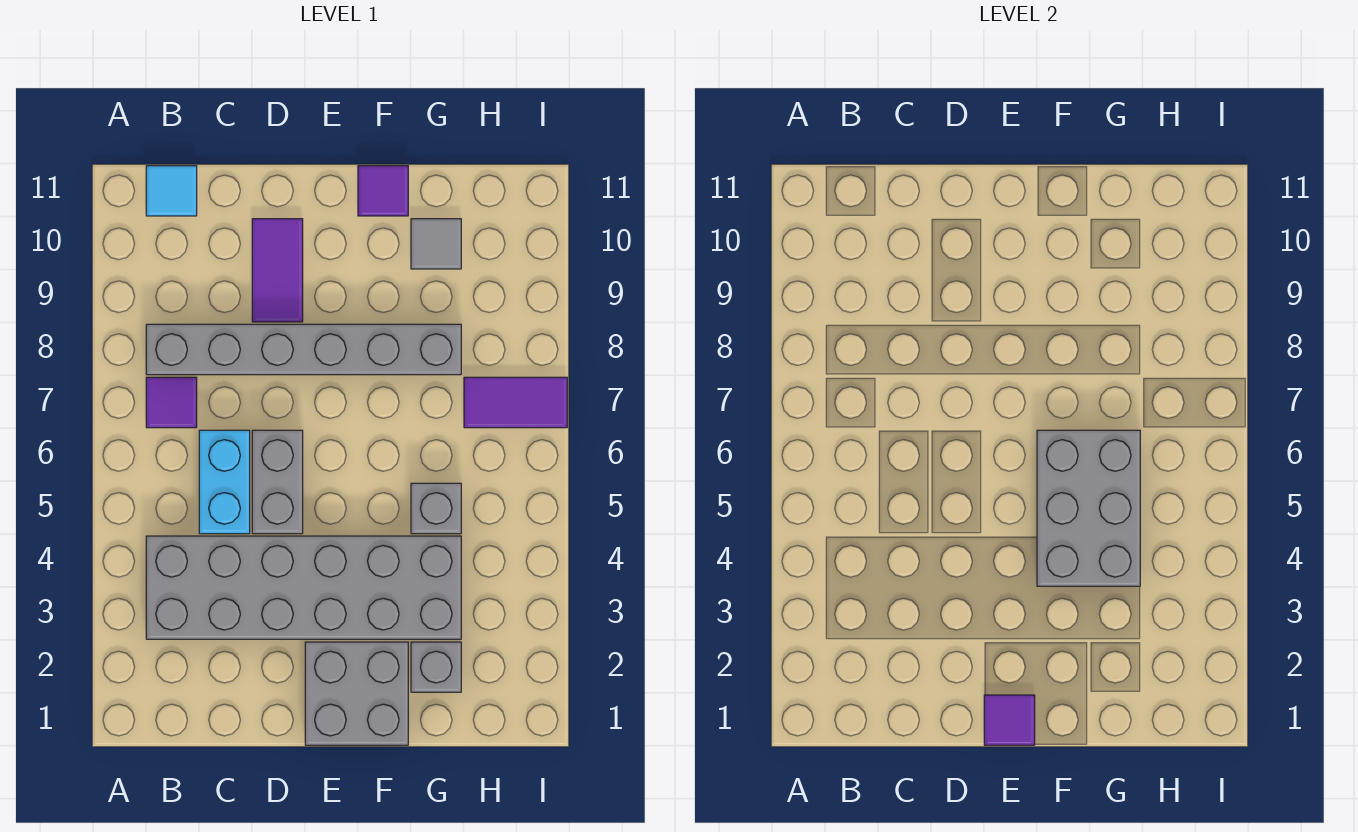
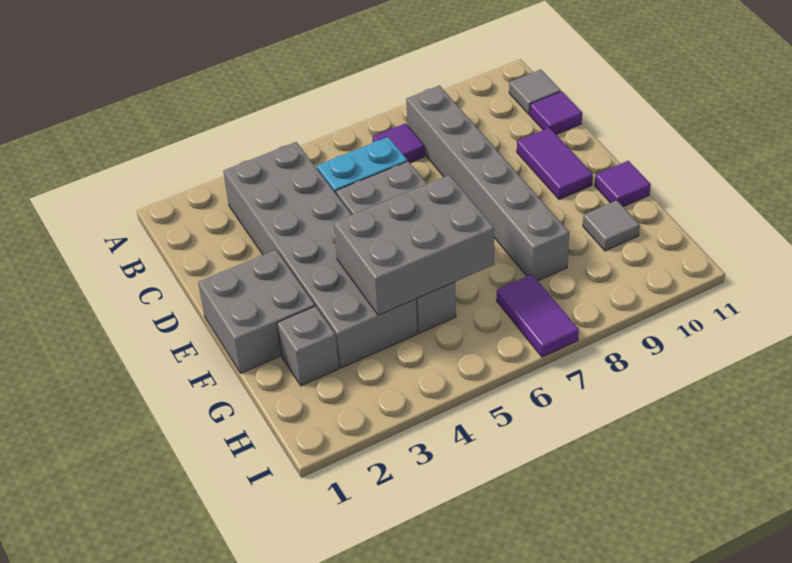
cyan 1x1 tile [146,166,197,216] -> grey 1x1 tile [509,70,561,114]
purple 1x2 tile [252,219,303,322] -> purple 1x2 tile turned to [517,128,593,199]
purple 1x1 tile [984,695,1035,745] -> purple 1x1 tile moved to [530,91,582,134]

